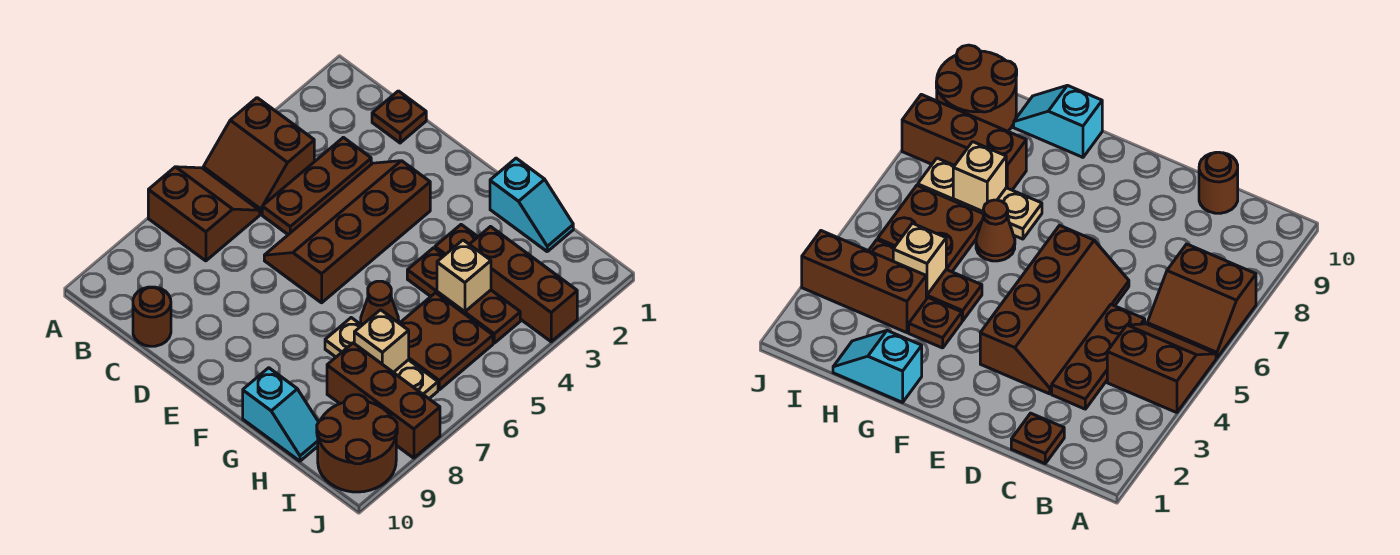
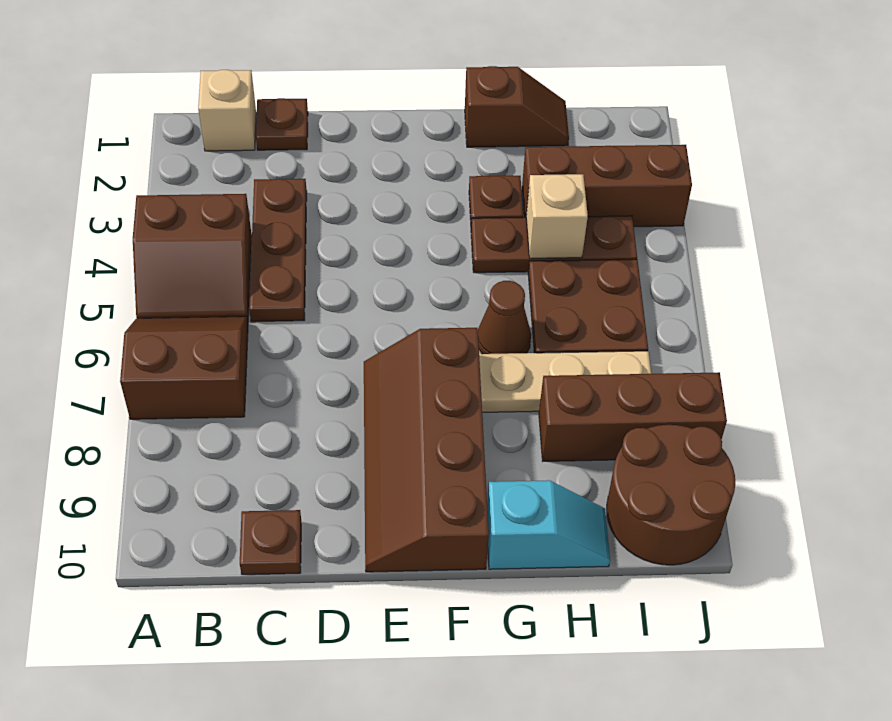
brown 1x1 round brick [133,287,171,346] -> brown 1x1 plate [240,510,301,575]
brown 2x4 slope [264,161,430,303] -> brown 2x4 slope moved to [364,328,489,572]
cyan 1x2 slope [490,158,573,251] -> brown 1x2 slope [465,66,569,147]
tan 1x1 brick [354,310,409,372] -> tan 1x1 brick moved to [198,70,256,151]

